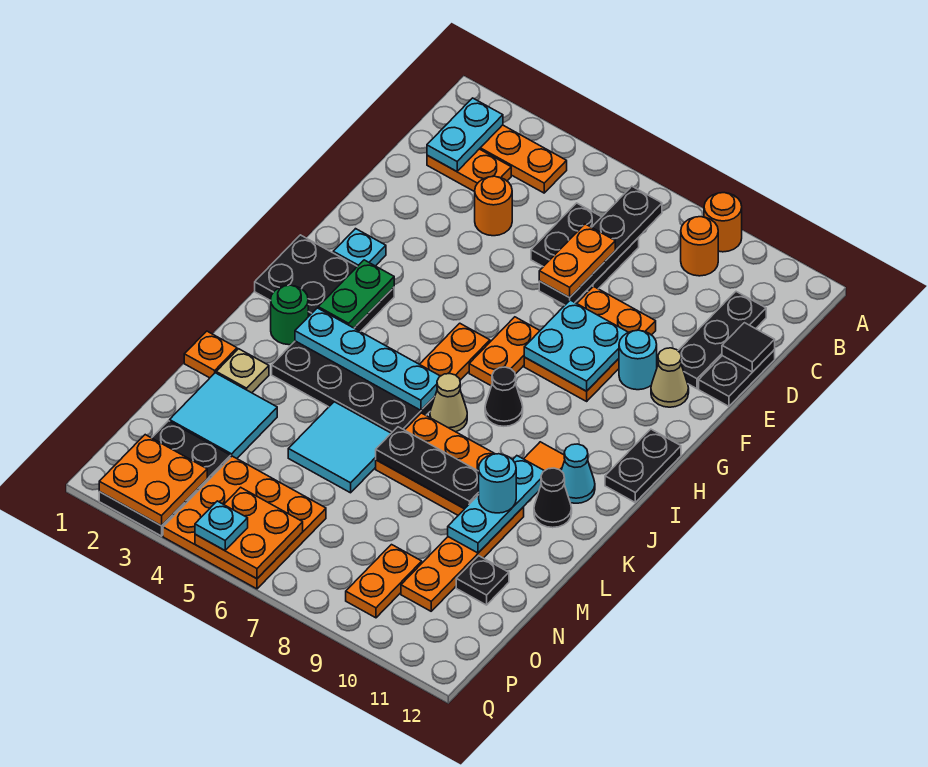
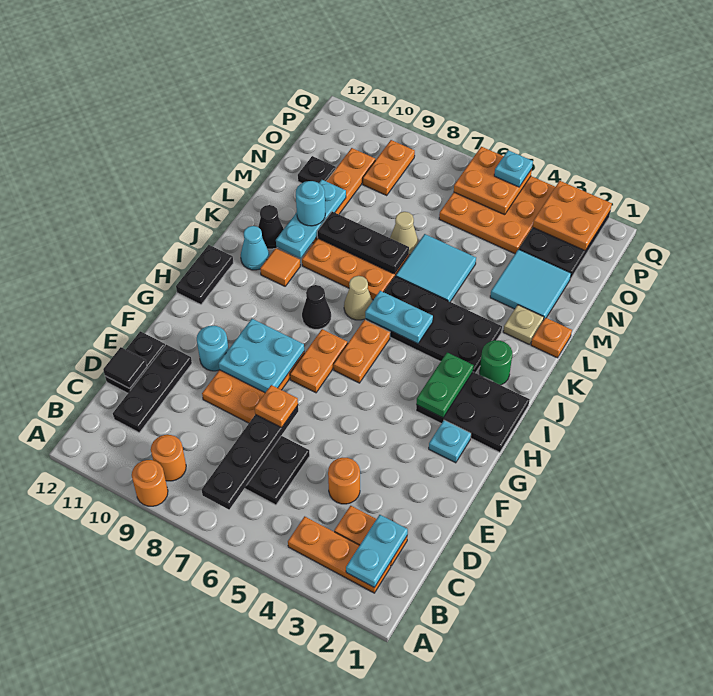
orange 1x2 plate [539,224,615,298] -> orange 1x1 plate [255,385,298,428]
tan 1x1 cone [651,348,689,407] -> tan 1x1 cone moved to [390,212,418,255]
cyan 1x4 plate [295,308,440,410] -> cyan 1x2 plate [365,291,433,344]

